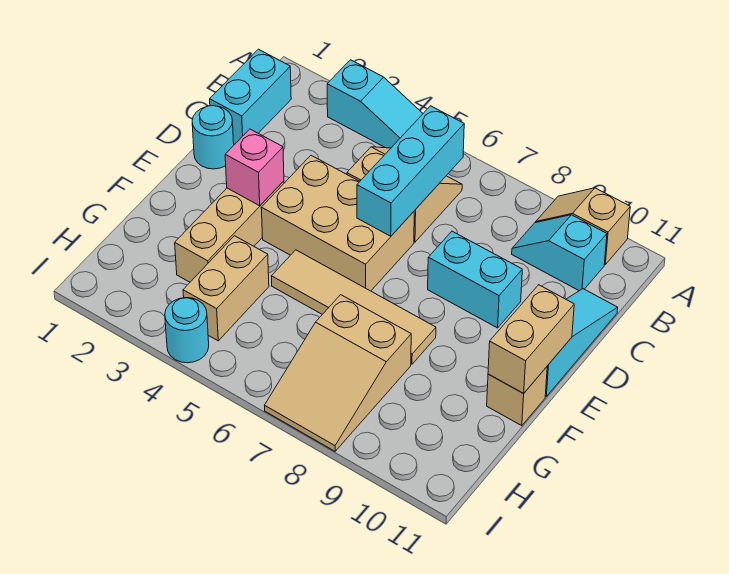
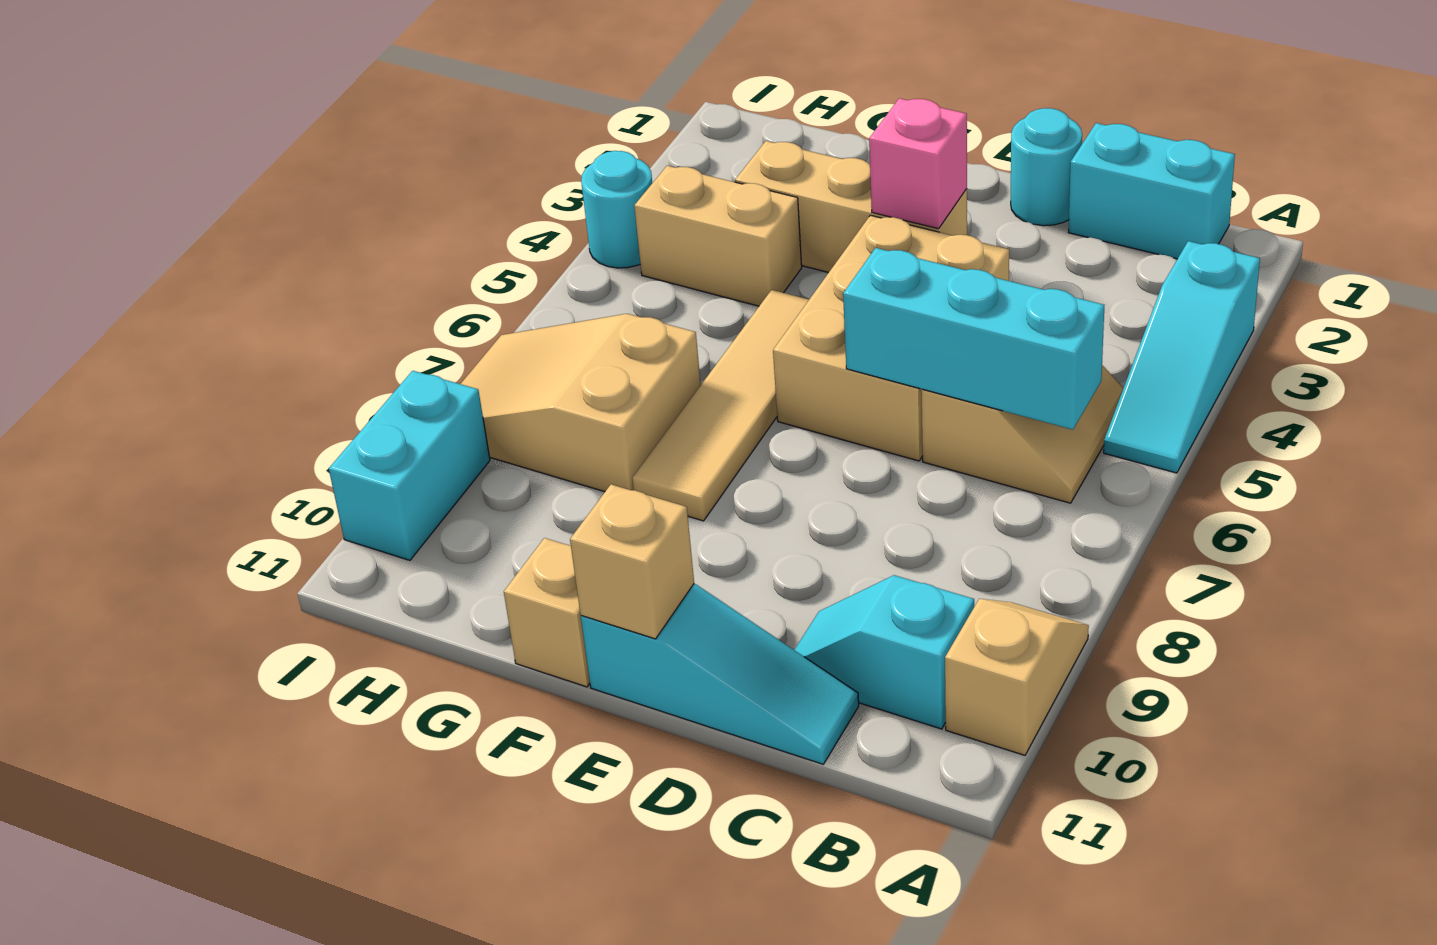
cyan 1x2 slope [512,215,607,291] -> cyan 1x2 slope turned to [795,575,974,729]
cyan 1x2 brick [428,231,522,328] -> cyan 1x2 brick moved to [329,371,490,560]
tan 1x2 brick [488,285,574,393] -> tan 1x1 brick [570,484,694,639]

